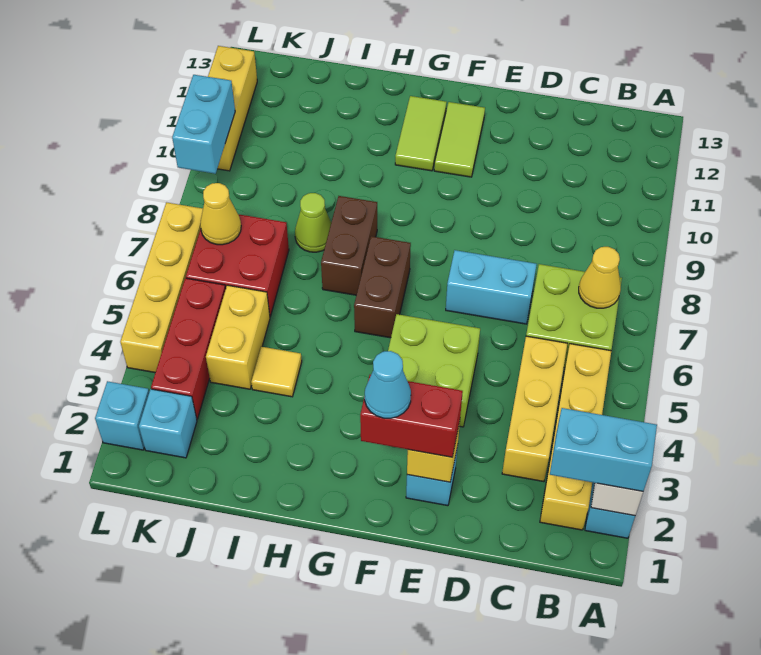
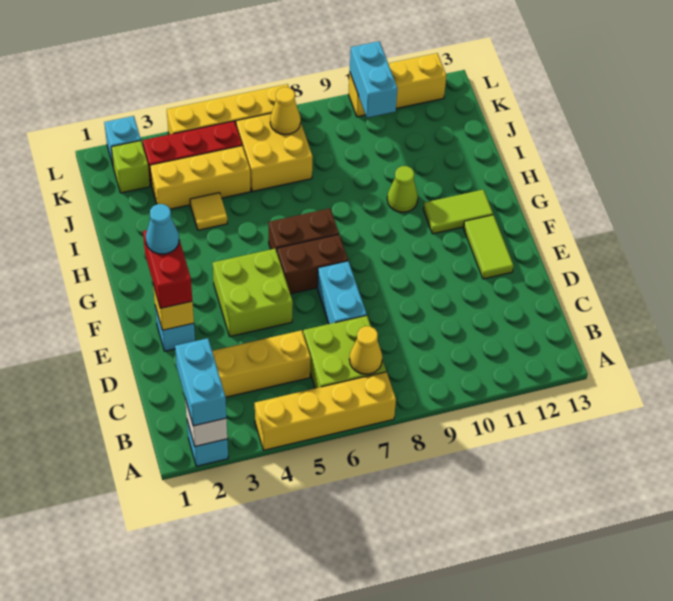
yellow 1x4 brick [540,344,611,530] -> yellow 1x4 brick moved to [255,372,396,450]
lime 1x2 tile [434,102,485,177] -> lime 1x2 tile turned to [464,215,514,279]
brown 1x2 brick [321,196,377,295] -> brown 1x2 brick moved to [277,235,348,294]
lime 1x1 cone [295,193,331,252] -> lime 1x1 cone moved to [387,166,418,212]
yellow 1x2 brick [206,285,270,389] -> yellow 1x3 brick [150,146,251,209]
red 2x2 brick [186,214,289,317] -> yellow 2x2 brick [236,113,313,192]
cyan 1x1 brick [139,389,197,458] -> lime 1x1 brick [111,141,150,193]
cyan 1x2 brick [172,75,235,174] -> cyan 1x2 brick turned to [350,41,397,118]

